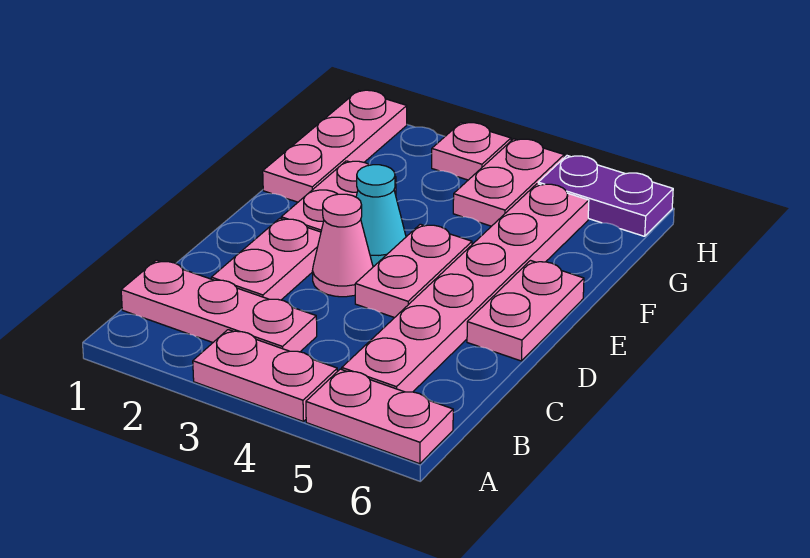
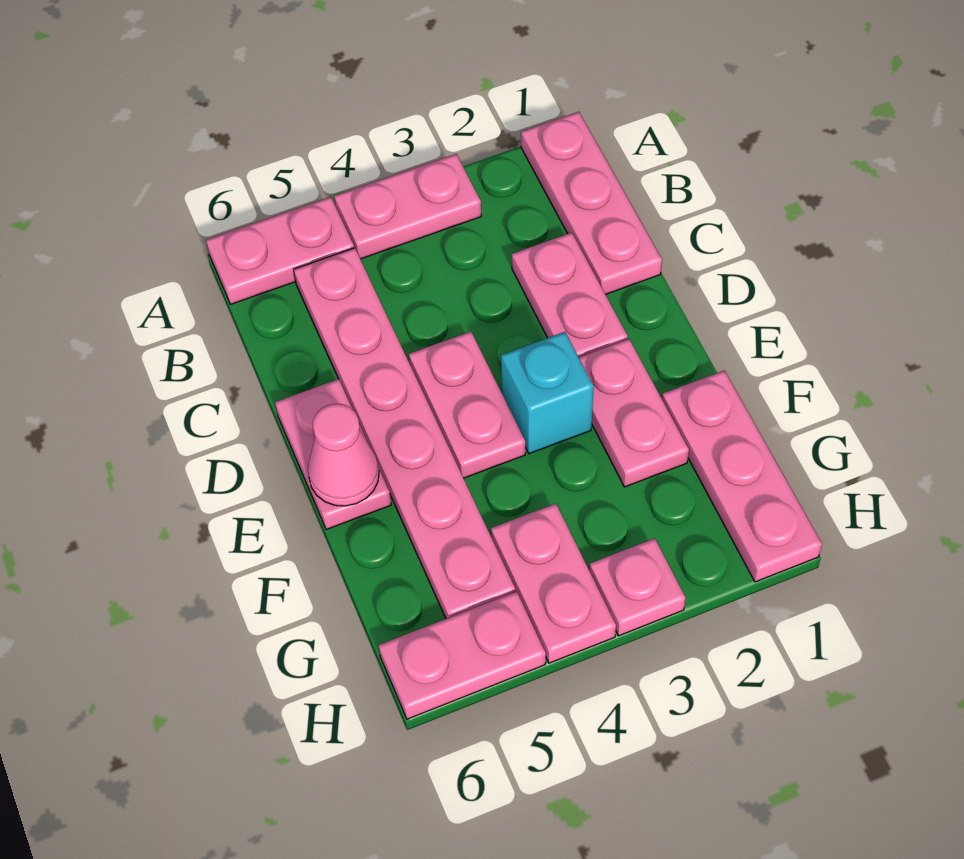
pink 1x3 plate [121,260,317,352] -> pink 1x3 plate turned to [521,112,662,294]
pink 1x1 cone [312,194,373,297] -> pink 1x1 cone moved to [308,404,379,506]
cyan 1x1 cone [356,165,406,266] -> cyan 1x1 brick [501,332,594,454]
purple 1x2 plate [538,156,673,236] -> pink 1x2 plate [379,592,546,719]

